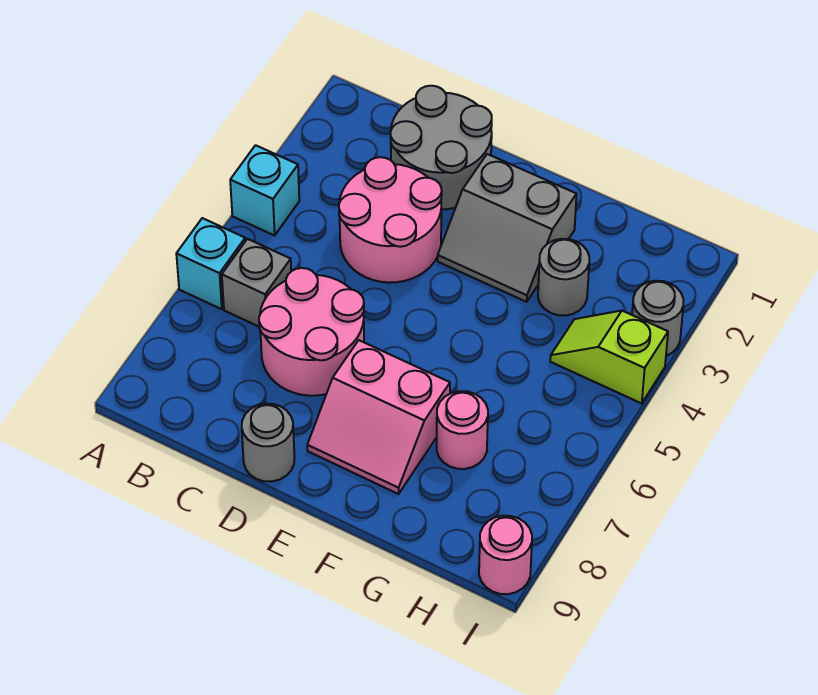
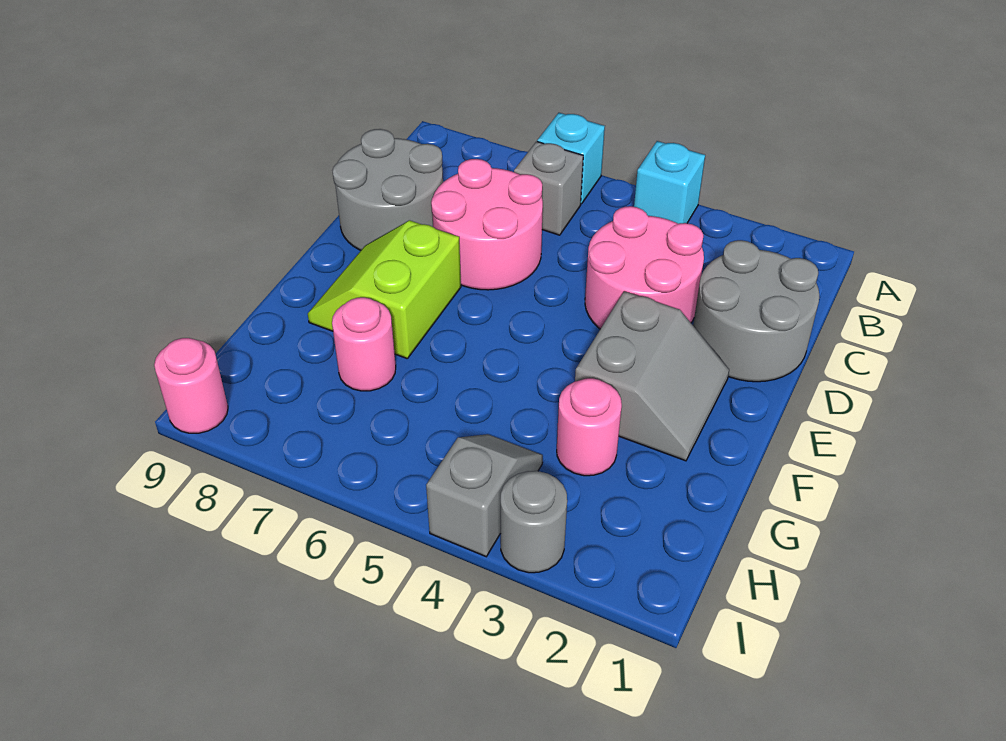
grey 1x1 round brick [242,404,294,482] -> grey 2x2 round brick [333,129,443,250]
grey 2x2 slope [438,154,577,302] -> grey 2x2 slope turned to [575,291,729,461]
pink 2x2 slope [307,340,450,494] -> lime 2x2 slope [308,220,461,358]
grey 1x1 round brick [538,239,589,315] -> pink 1x1 round brick [557,378,622,476]
lime 1x2 slope [550,311,668,403] -> grey 1x2 slope [426,434,543,557]

